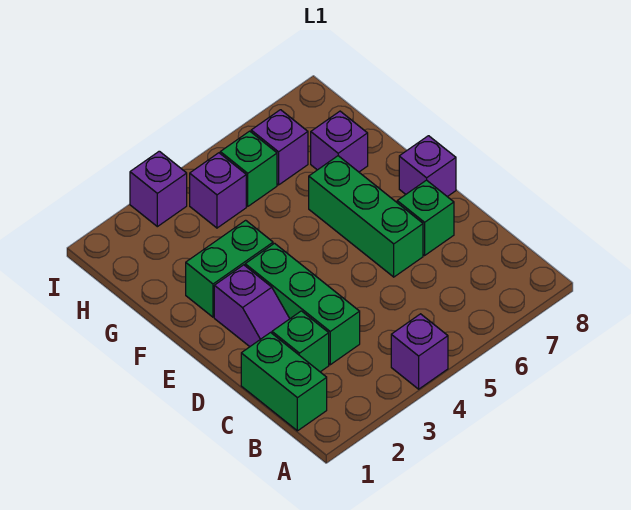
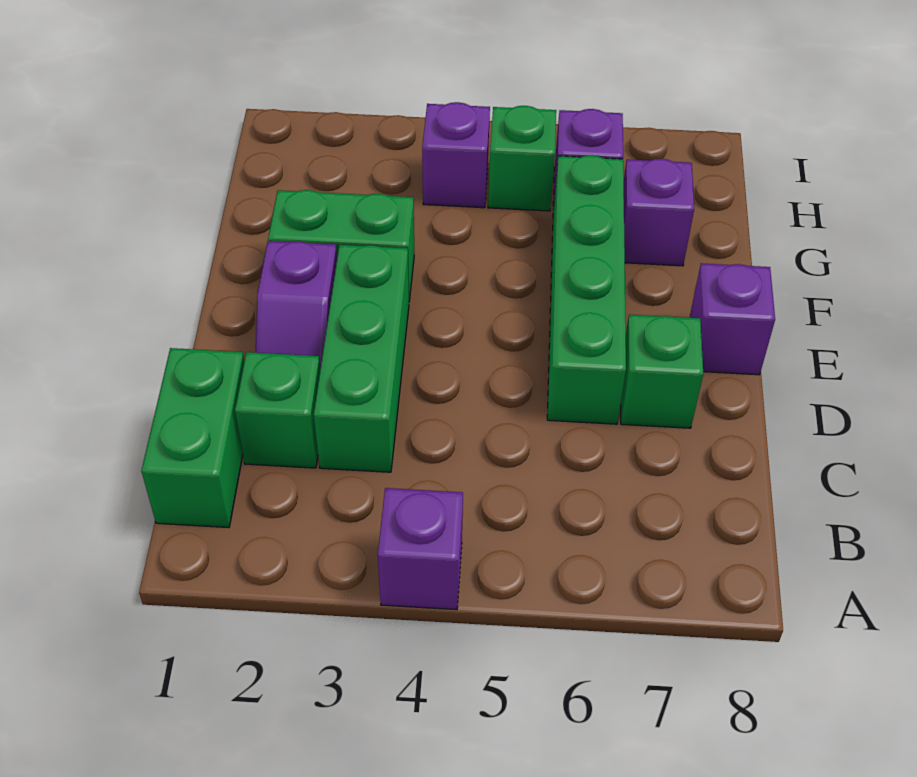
green 1x3 brick [309,156,423,277] -> green 1x4 brick [547,155,626,424]
purple 1x1 brick [130,151,187,227] -> none

